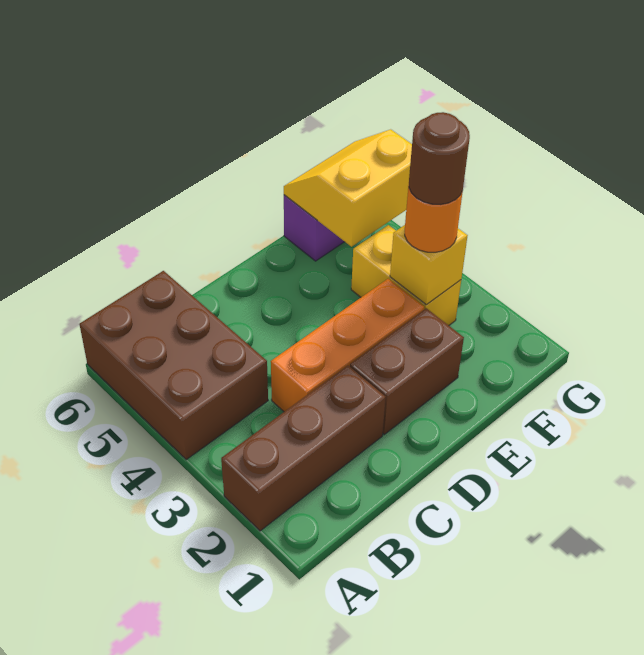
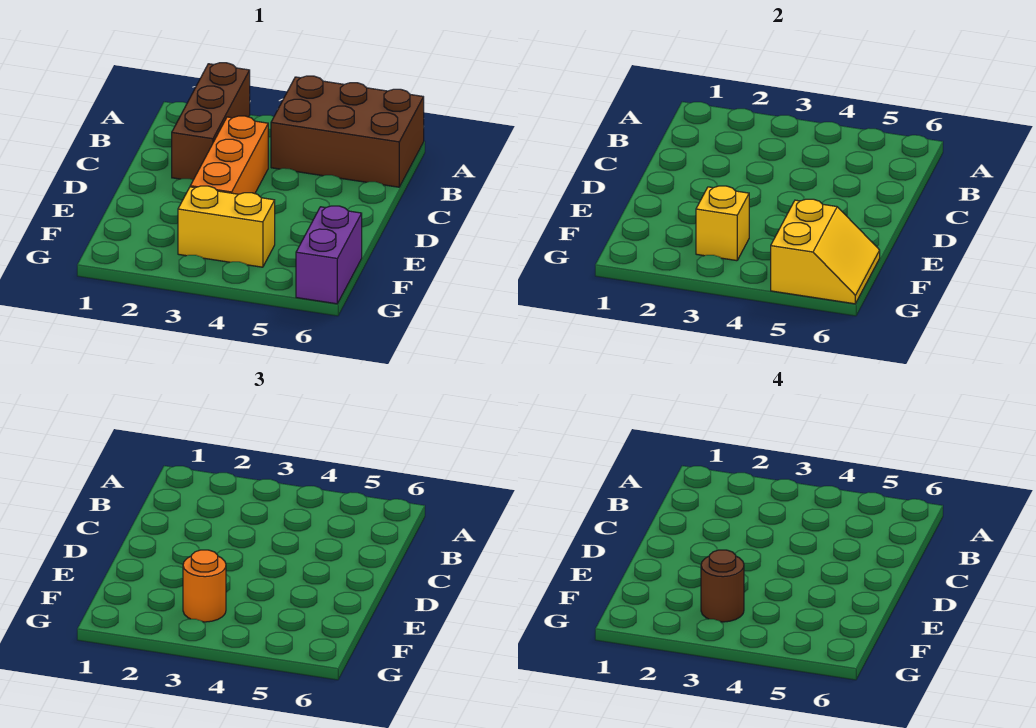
brown 1x2 brick [350,308,464,434] -> none

